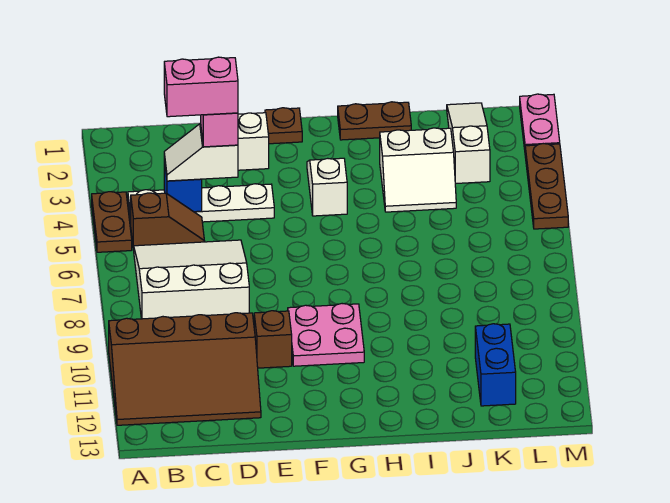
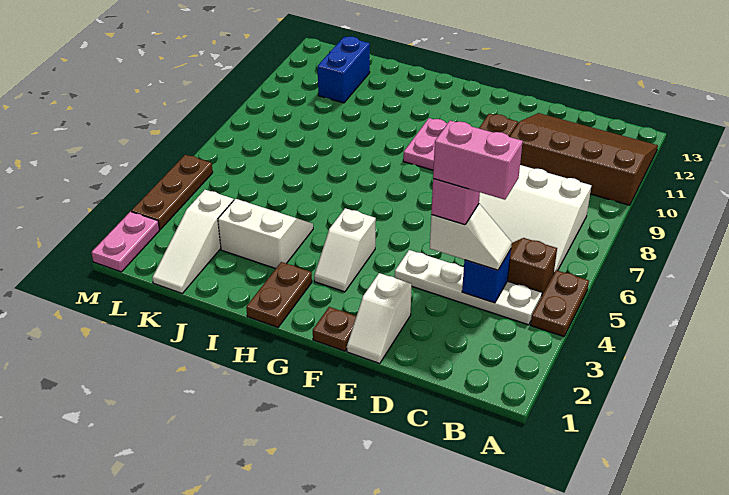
brown 1x2 plate [338,102,411,140] -> brown 1x2 plate turned to [246,262,312,327]

